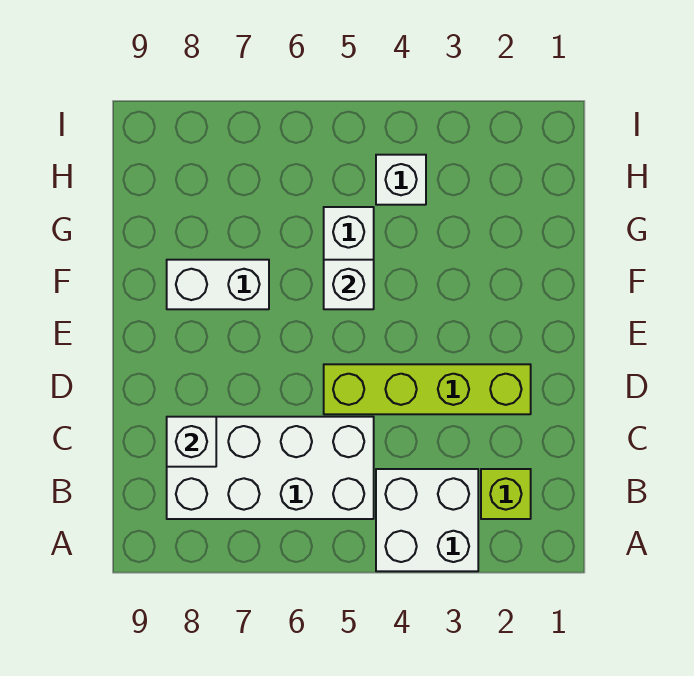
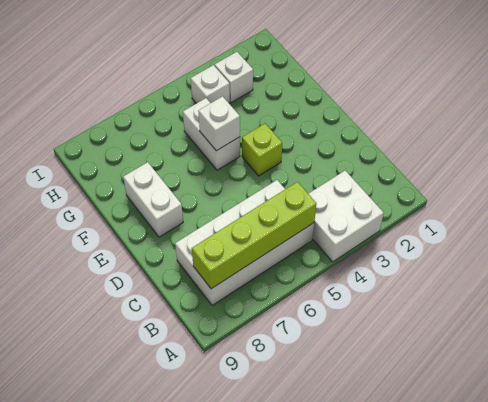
lime 1x1 brick [481,469,531,519] -> lime 1x1 brick moved to [242,124,282,176]
white 1x1 brick [167,417,216,467] -> white 1x1 brick moved to [215,52,253,103]
lime 1x4 brick [324,364,531,414] -> lime 1x4 brick moved to [192,182,316,289]
white 1x2 brick [167,260,269,309] -> white 1x2 brick turned to [123,162,183,237]

